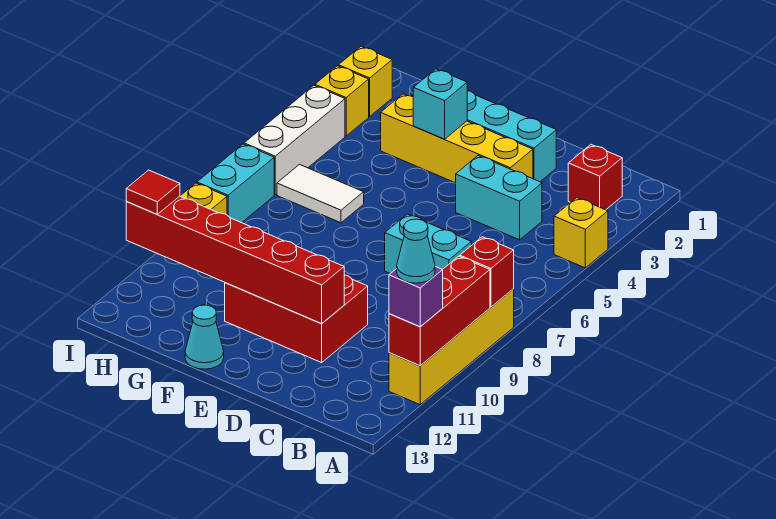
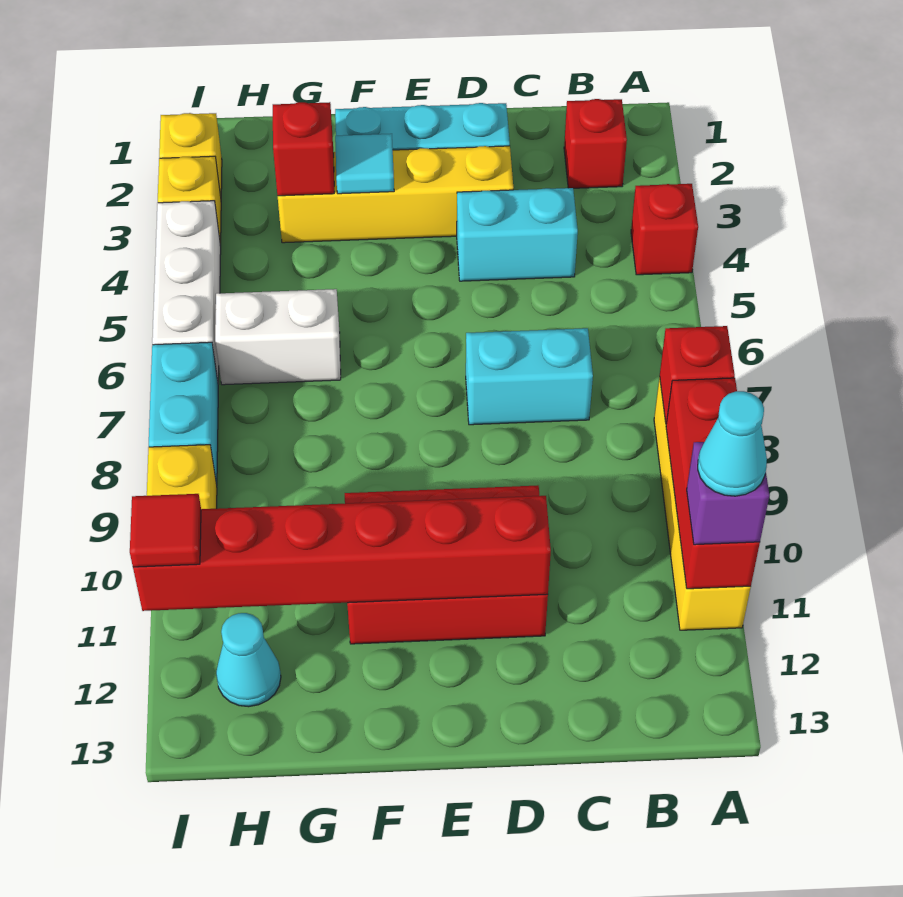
yellow 1x1 brick [554,198,608,268] -> red 1x1 brick [631,184,698,275]
cyan 1x1 brick [413,69,467,139] -> cyan 1x1 tile [335,134,394,194]
cyan 1x1 cone [185,305,224,369] -> cyan 1x1 cone moved to [216,613,281,707]
none -> red 1x1 brick [273,102,334,196]
white 1x2 tile [277,165,364,223] -> white 1x2 brick [215,289,341,385]

